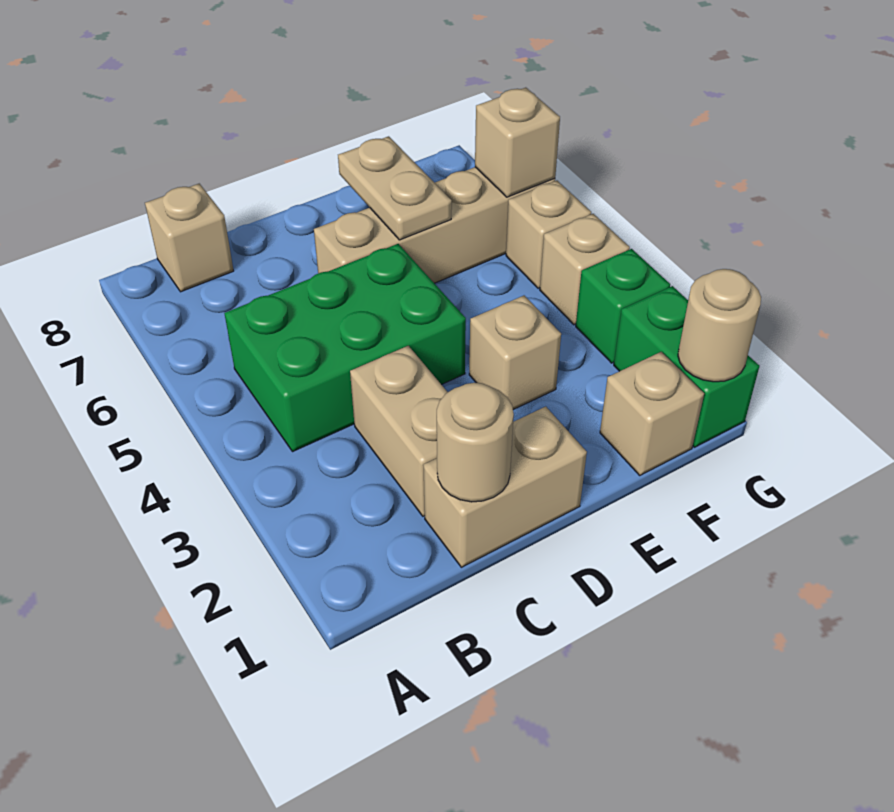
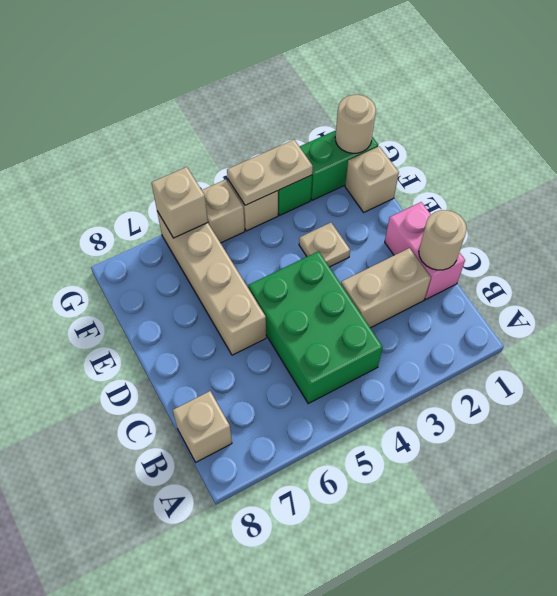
tan 1x2 brick [423,407,587,567] -> pink 1x2 brick [385,202,465,299]
tan 1x1 brick [469,296,561,410] -> tan 1x1 plate [299,223,350,267]
tan 1x2 plate [338,136,452,240] -> tan 1x2 plate moved to [227,140,313,205]

